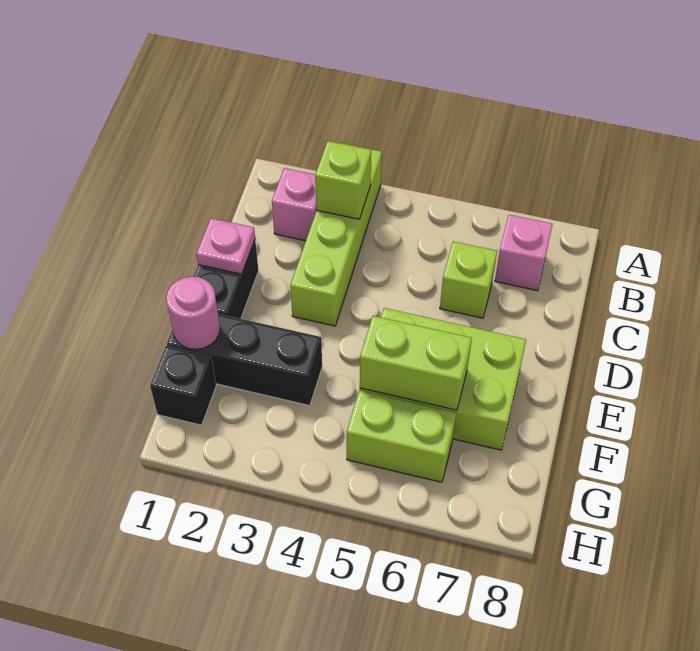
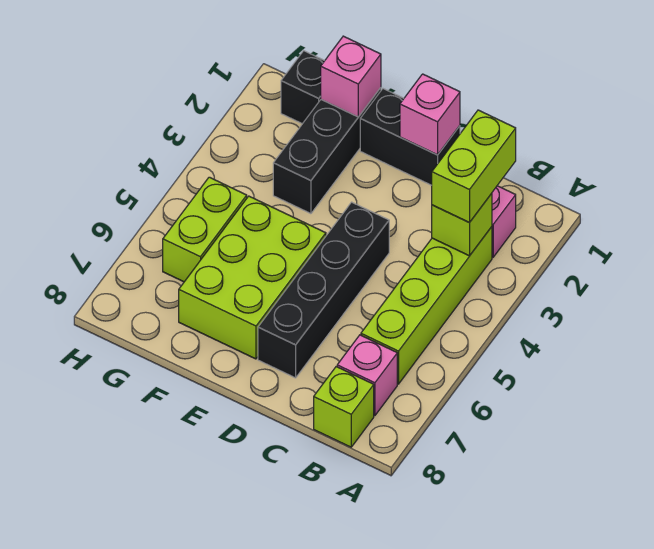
lime 1x4 brick [290,143,382,326] -> lime 1x4 brick turned to [361,227,492,384]
lime 1x1 brick [440,242,497,318] -> lime 1x1 brick moved to [314,367,374,447]
pink 1x1 plate [196,218,255,274] -> pink 1x1 brick [400,74,460,155]
none -> black 1x4 brick [258,202,389,378]
pink 1x1 round brick [166,277,220,349] -> pink 1x1 brick [321,36,381,117]
lime 1x2 brick [360,316,472,410] -> lime 1x2 brick moved to [432,110,516,223]

